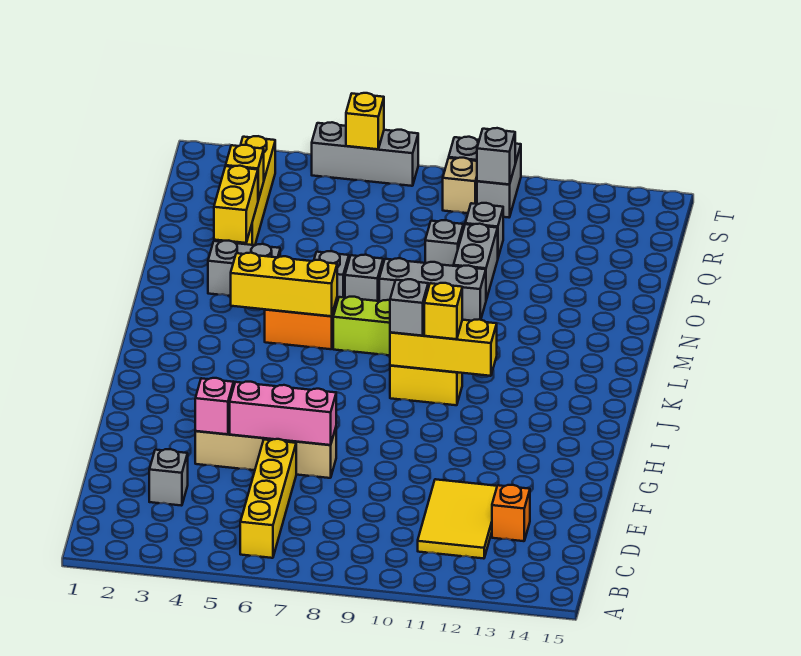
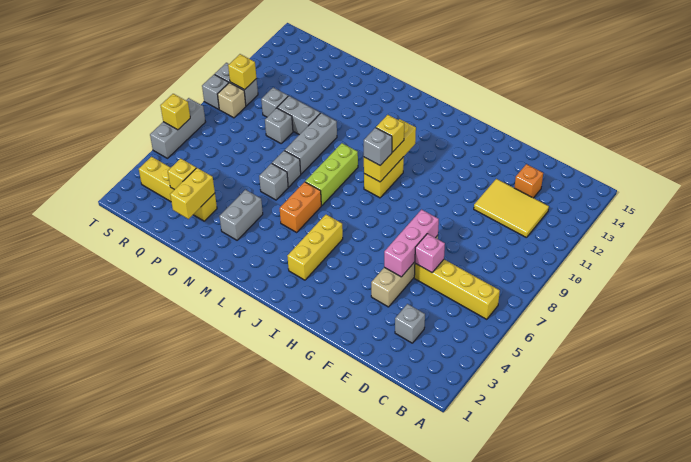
pink 1x1 brick [195,378,234,434] -> pink 1x1 brick moved to [415,234,445,273]
yellow 1x3 brick [231,253,337,316] -> yellow 1x3 brick moved to [287,215,343,280]
yellow 1x2 brick [214,166,258,243] -> yellow 1x2 brick turned to [170,168,215,219]
grey 1x1 brick [477,128,515,185] -> yellow 1x1 brick [228,54,257,90]

